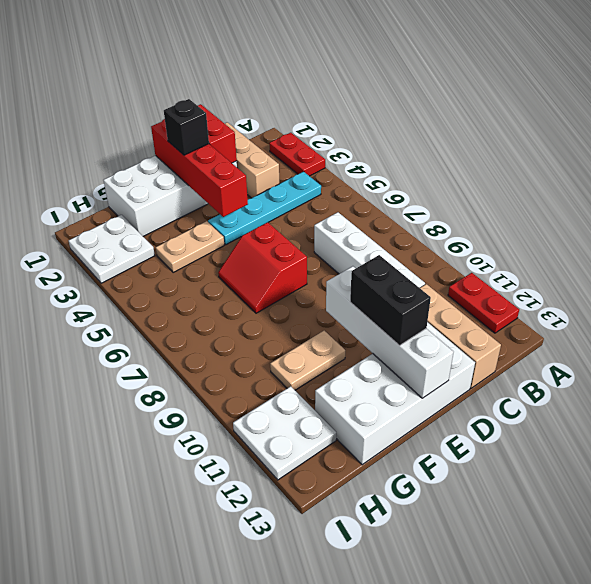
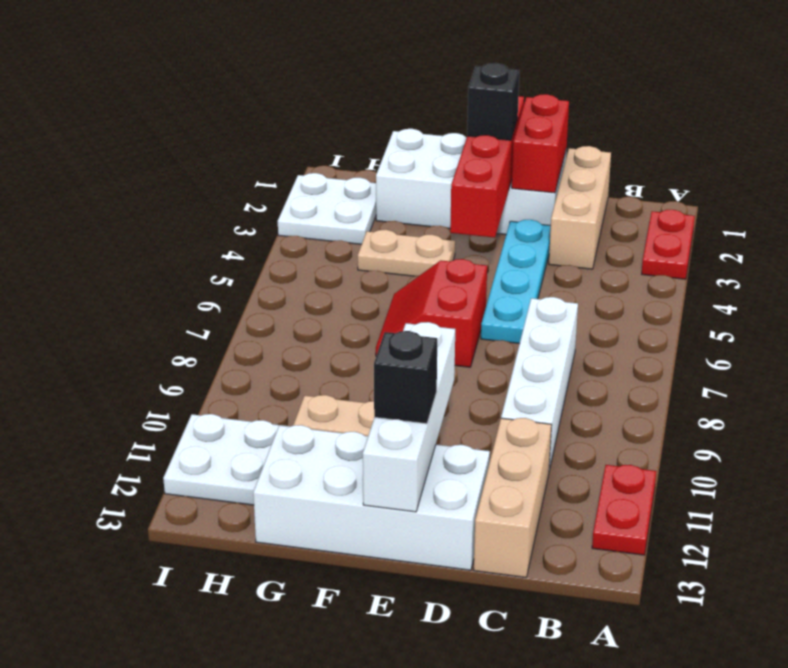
cyan 1x4 plate [208,172,321,245] -> cyan 1x4 plate turned to [481,220,551,344]
black 1x2 brick [350,255,431,346] -> black 1x1 brick [374,331,437,424]

